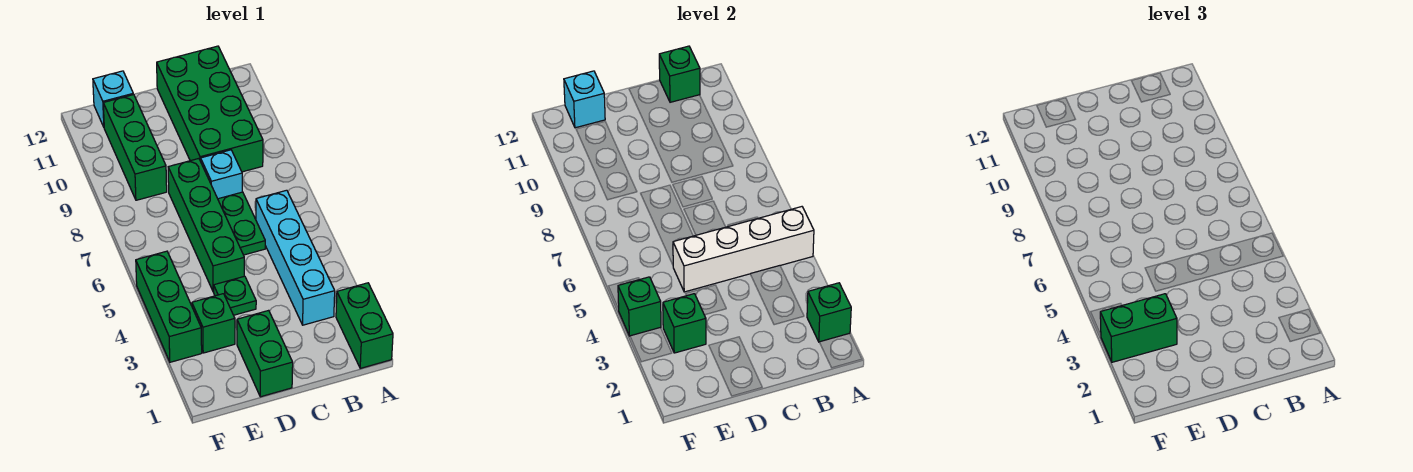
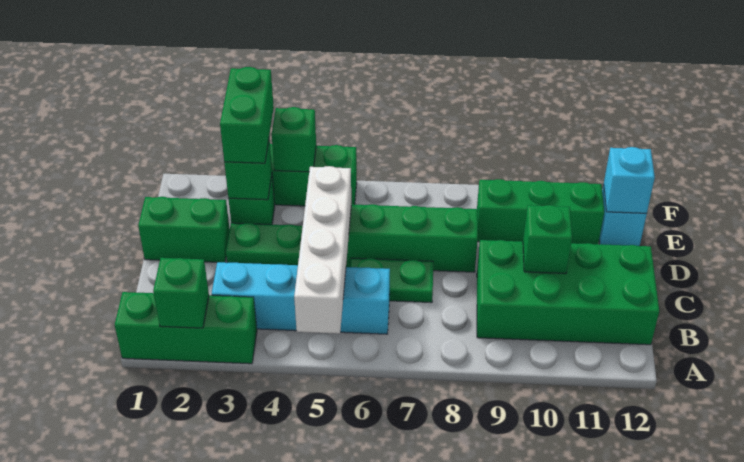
green 1x2 brick [336,283,393,368] -> green 1x3 brick [115,292,257,364]
green 1x1 brick [659,46,700,102] -> green 1x1 brick moved to [523,205,572,273]
cyan 1x1 brick [201,150,242,199] -> none
green 1x1 plate [214,276,256,315] -> green 1x2 plate [226,223,303,265]

